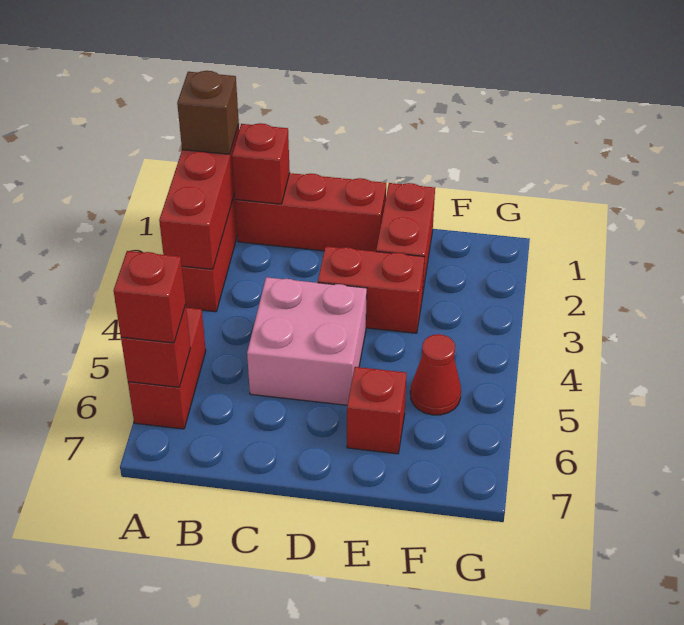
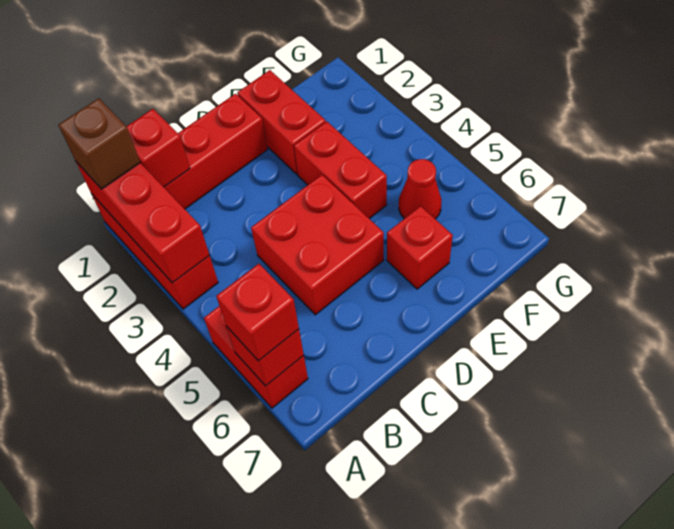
pink 2x2 brick [247,277,367,405] -> red 2x2 brick [251,175,384,315]
red 1x2 brick [318,246,424,333] -> red 1x2 brick turned to [294,122,387,219]

